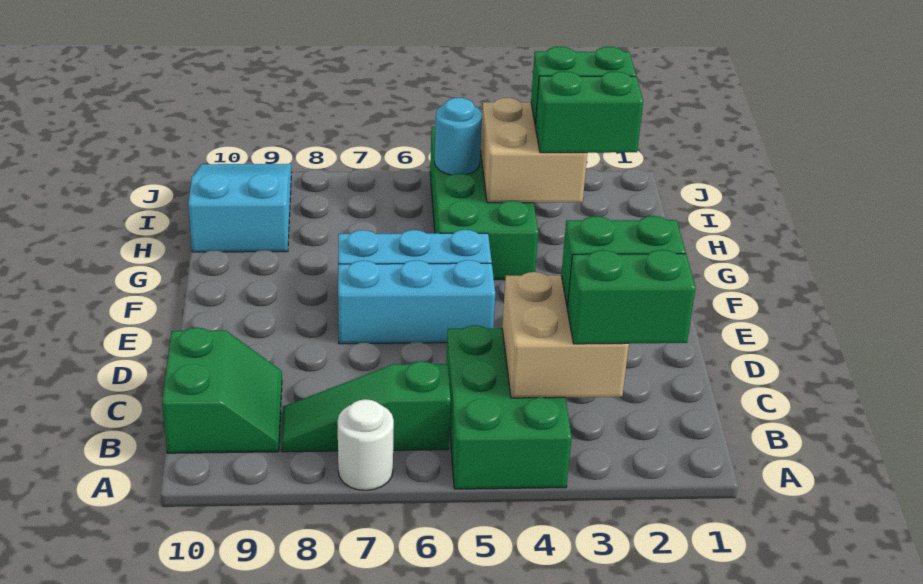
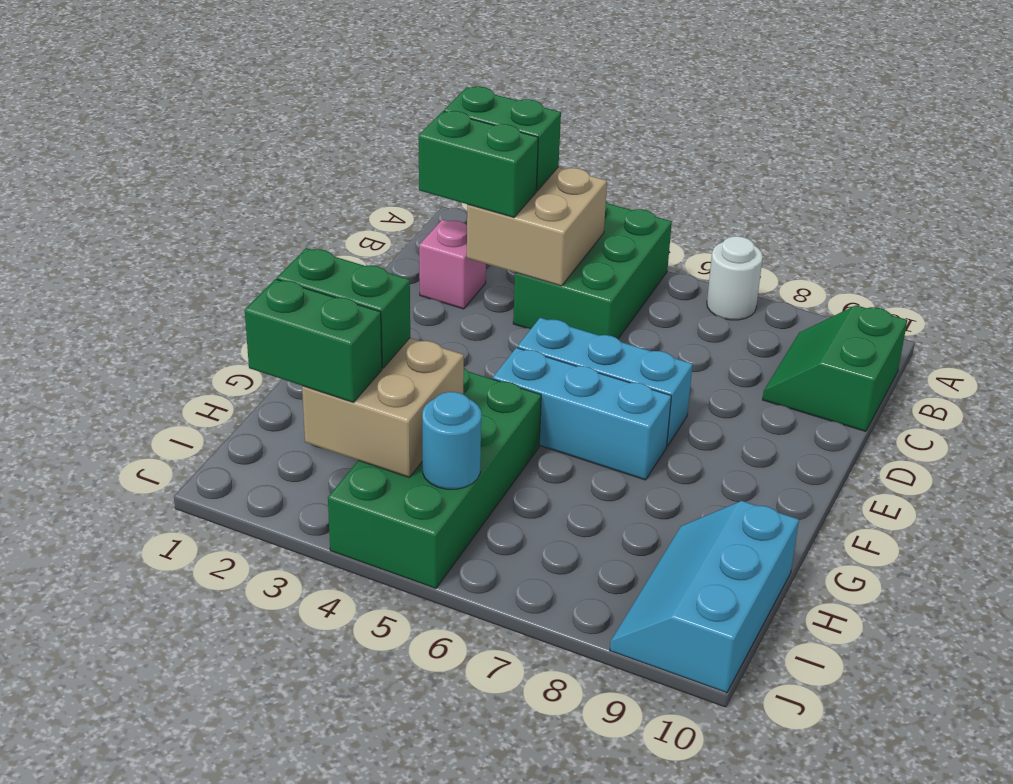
green 1x3 slope [281,361,451,452] -> none
none -> pink 1x1 brick [419,220,486,309]
cyan 2x3 slope [188,164,291,252] -> cyan 2x3 slope turned to [610,501,799,693]

